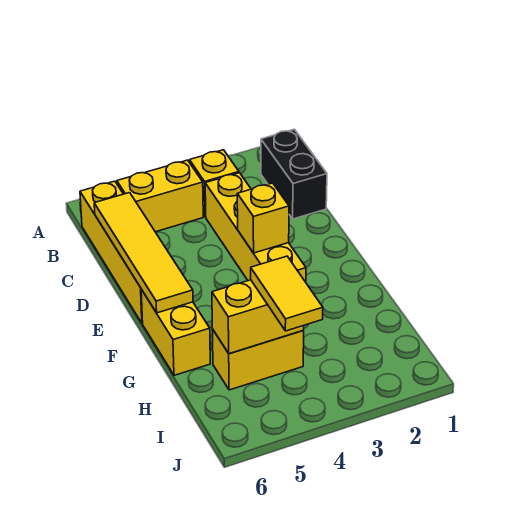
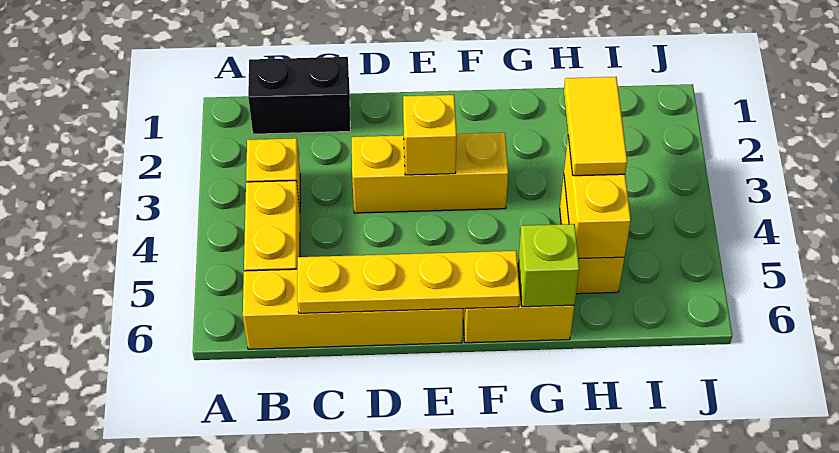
yellow 1x4 brick [205,173,306,282] -> yellow 1x3 brick [352,133,508,213]
yellow 1x4 tile [94,193,193,313] -> yellow 1x4 plate [297,251,520,313]
none -> lime 1x1 brick [518,224,579,307]
yellow 1x2 tile [251,256,323,331] -> yellow 1x2 tile turned to [564,77,627,176]

